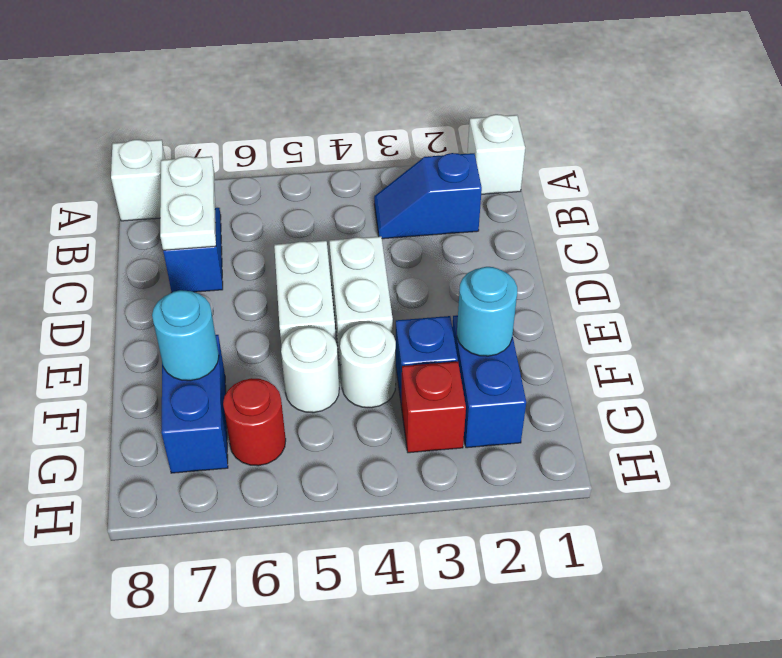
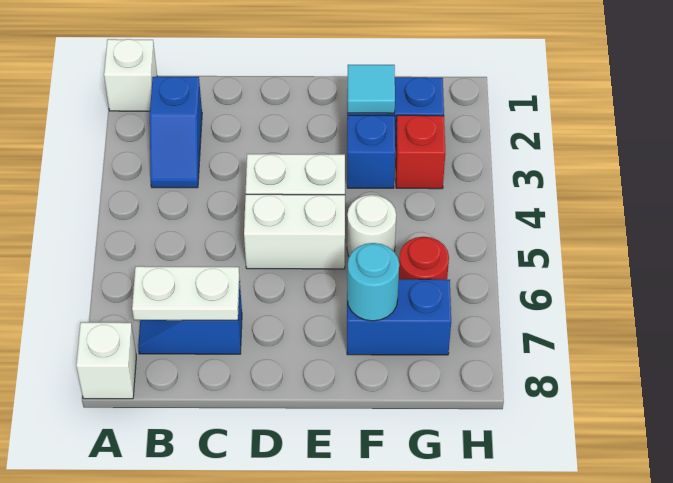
cyan 1x1 round brick [457,267,517,356] -> cyan 1x1 tile [348,65,395,113]
white 1x1 round brick [340,323,396,408] -> none

